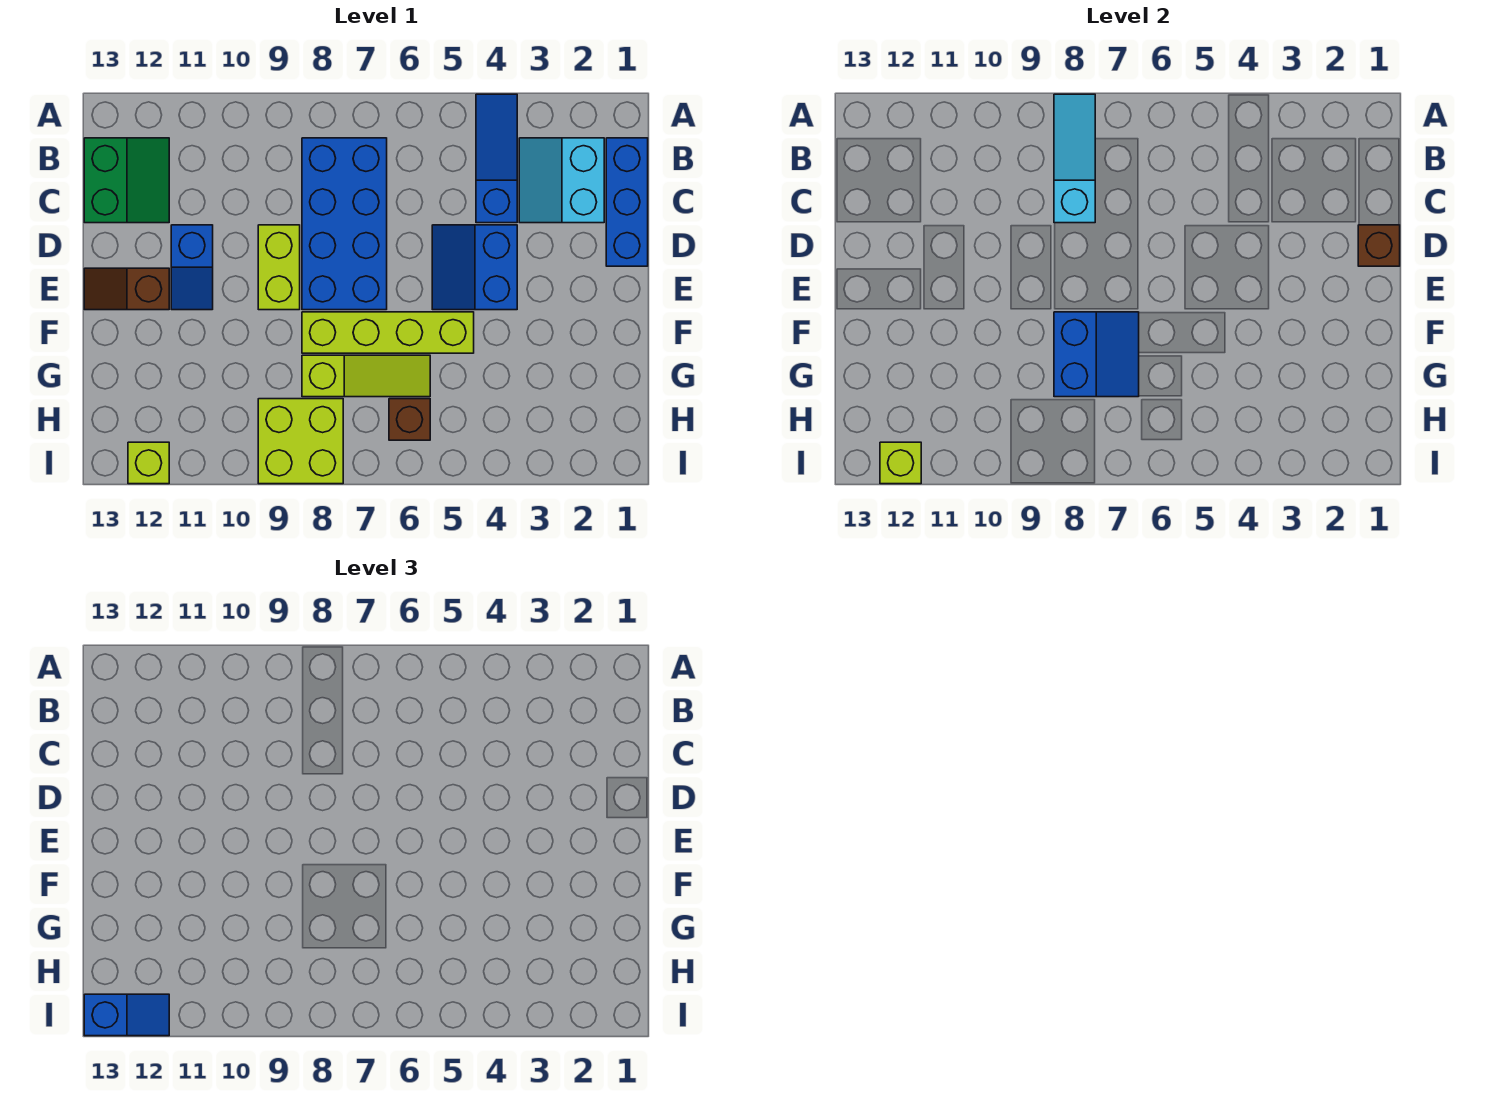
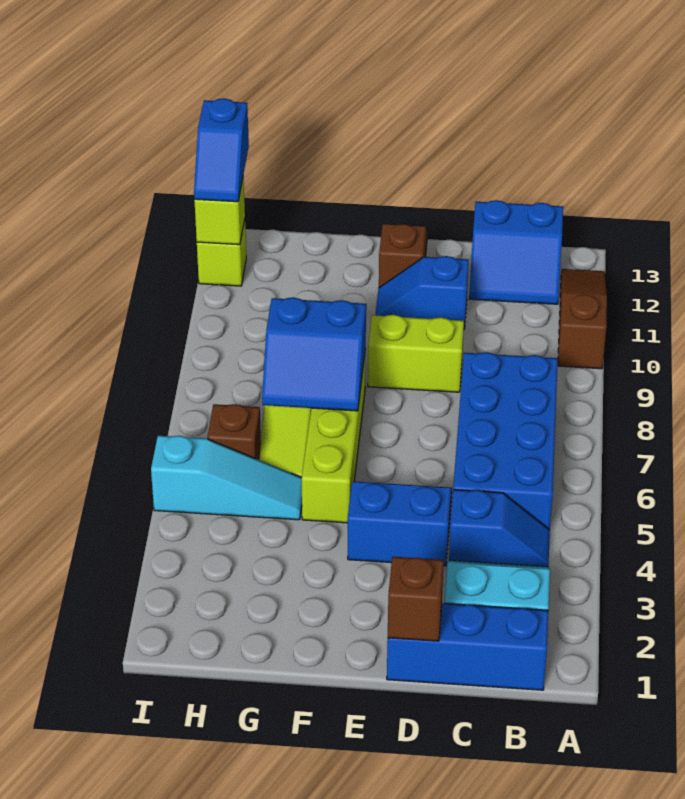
blue 1x3 slope [476,94,517,223] -> blue 1x2 slope [449,490,550,567]
cyan 1x3 slope [1054,94,1095,223] -> cyan 1x3 slope moved to [151,436,302,520]
none -> brown 1x3 slope [558,269,607,369]
blue 2x4 brick [302,138,387,310] -> blue 2x4 brick turned to [453,352,558,529]
green 2x2 slope [84,138,169,223] -> blue 2x2 slope [469,200,563,304]
lime 2x2 brick [258,399,343,484] -> none

